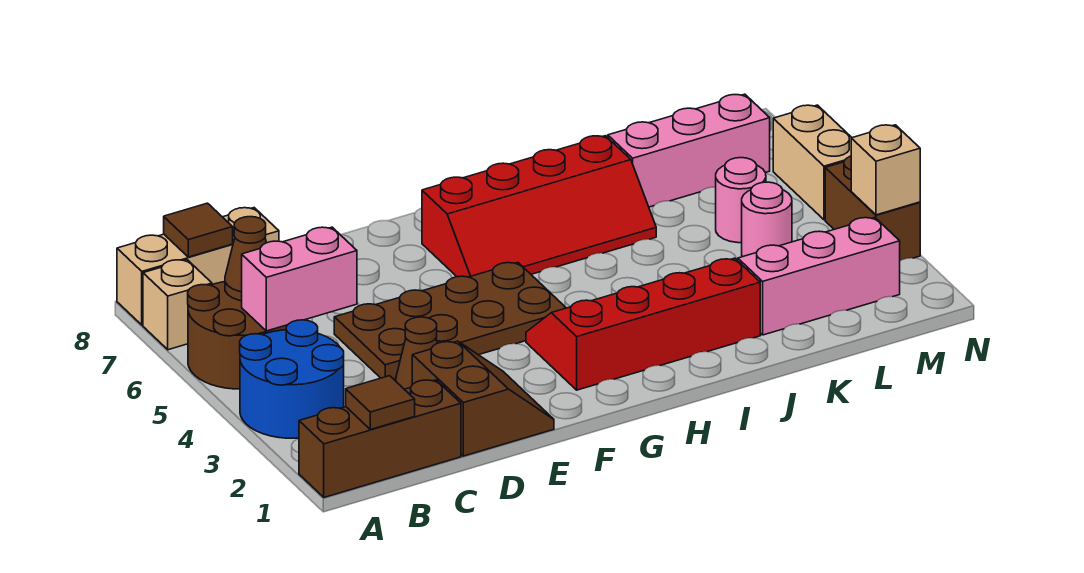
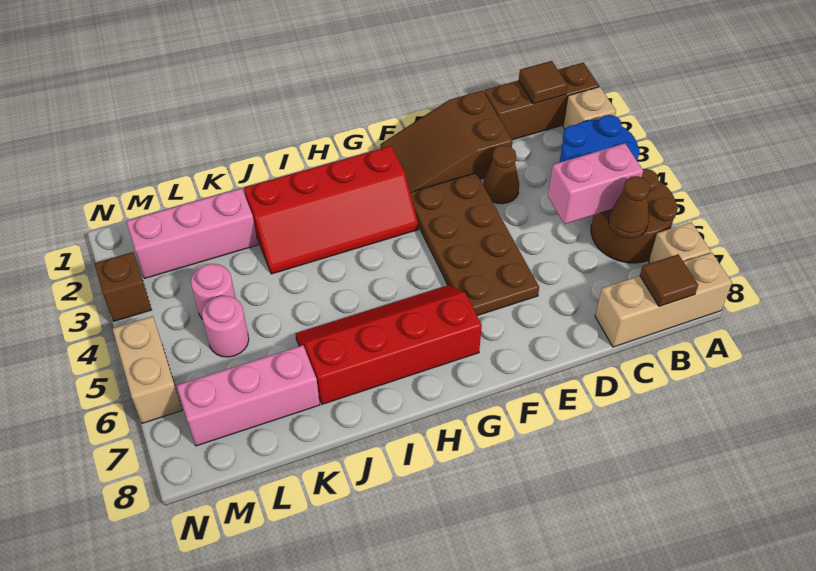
brown 2x2 slope [412,341,554,456] -> brown 2x3 slope [380,90,512,192]
brown 2x4 plate [334,263,566,380] -> brown 2x4 plate turned to [410,173,539,316]
brown 1x2 brick [825,156,920,261] -> brown 1x1 brick [94,252,152,321]
tan 1x1 brick [851,125,920,215] -> tan 1x1 brick moved to [563,87,616,129]

